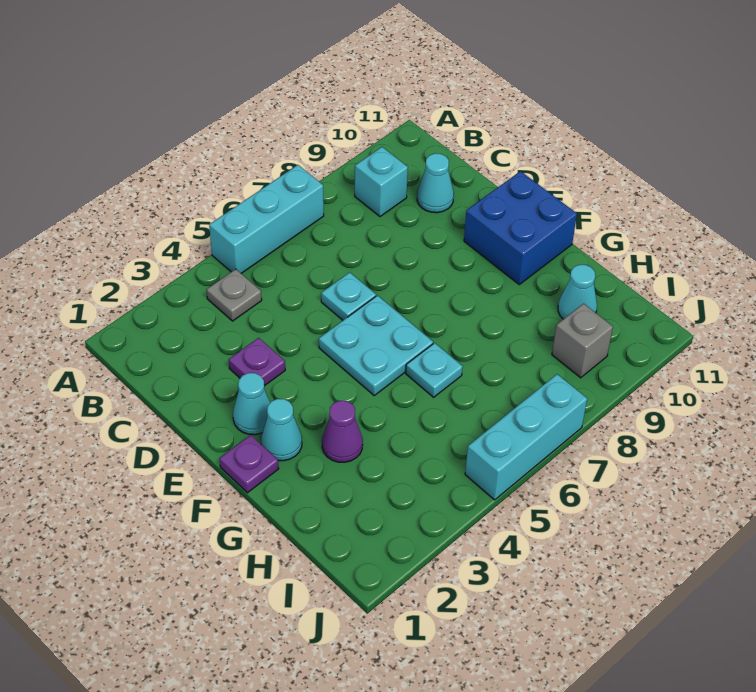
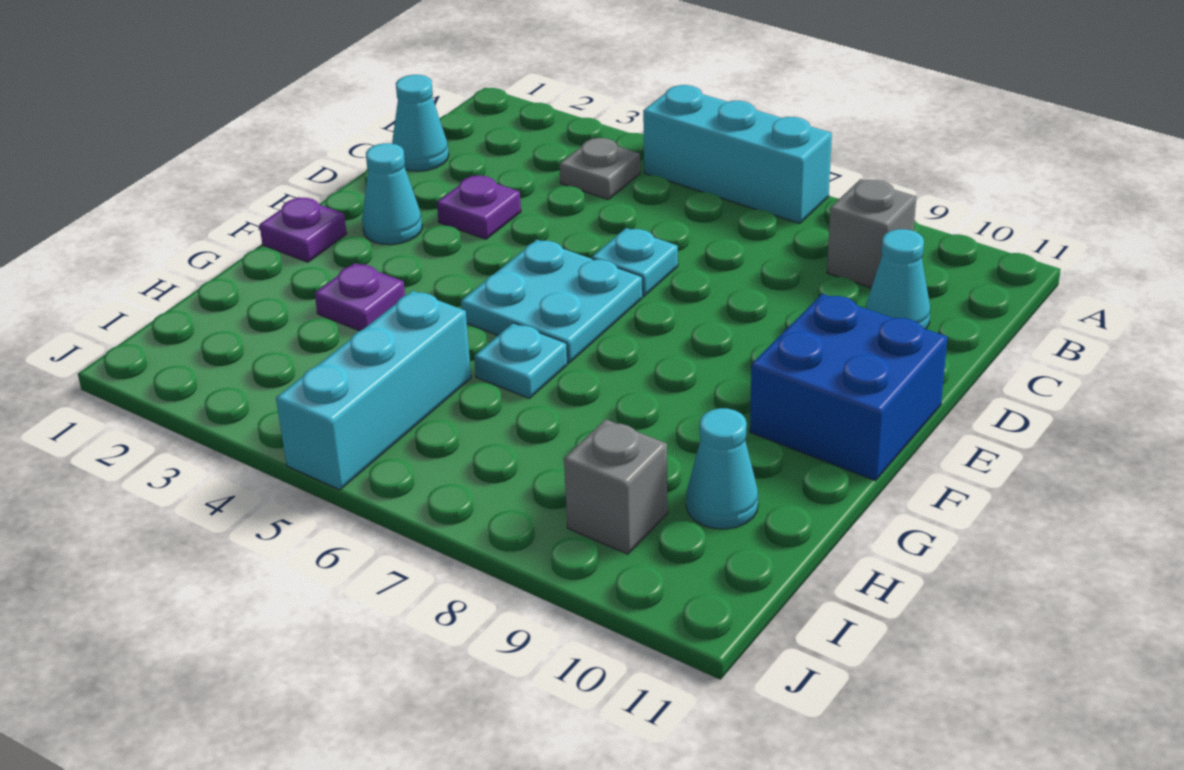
cyan 1x1 brick [355,147,408,217] -> grey 1x1 brick [827,179,916,288]
cyan 1x1 cone [261,399,302,461] -> cyan 1x1 cone moved to [392,75,449,171]
purple 1x1 cone [322,401,363,462] -> purple 1x1 plate [315,263,405,331]
cyan 1x3 brick [465,374,587,500] -> cyan 1x3 brick turned to [276,291,471,490]

